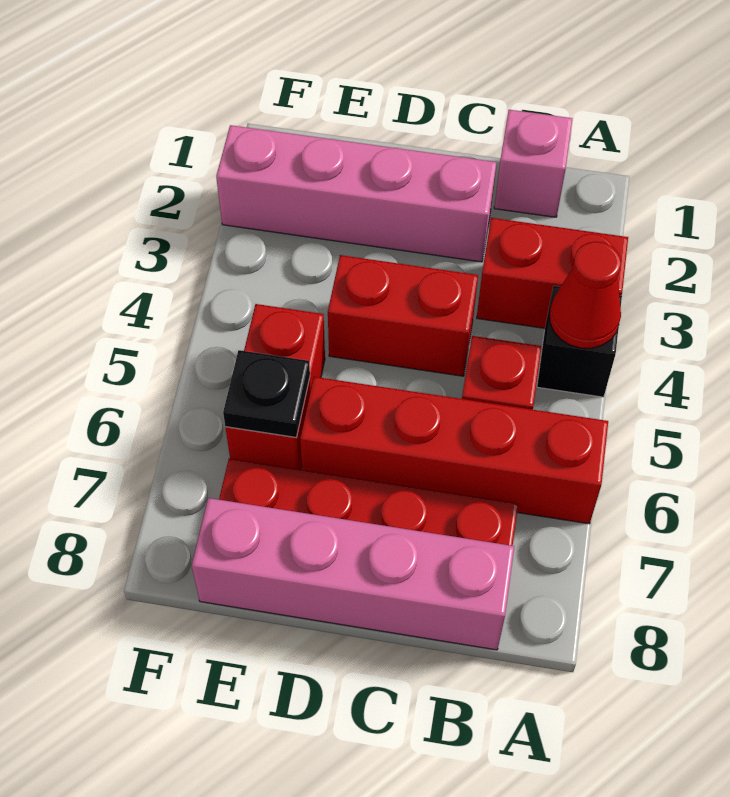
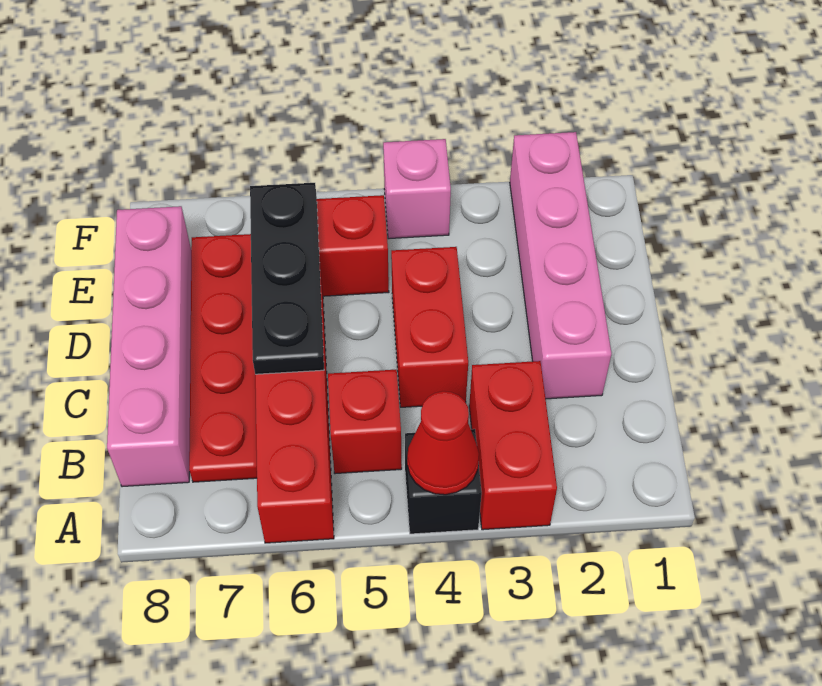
pink 1x1 brick [494,110,572,217] -> pink 1x1 brick moved to [383,139,451,239]
black 1x1 plate [223,350,310,438] -> black 1x3 plate [250,183,324,374]

